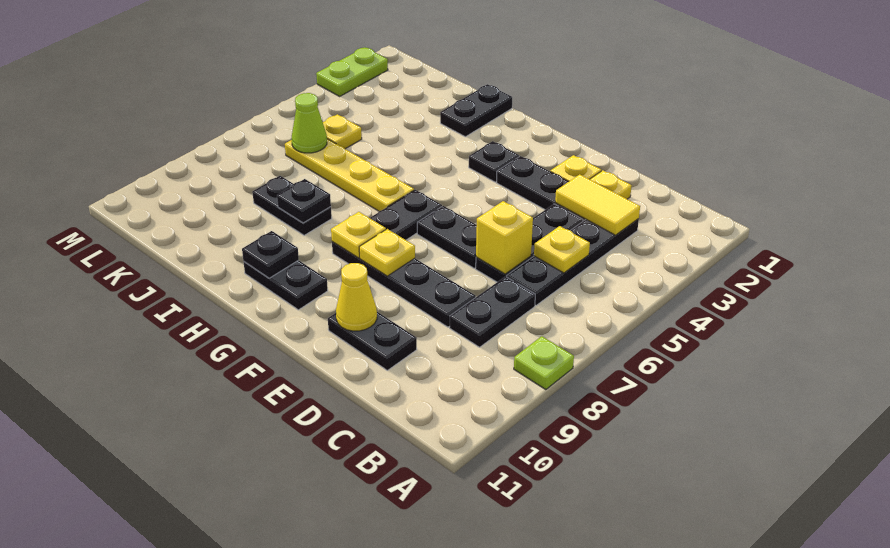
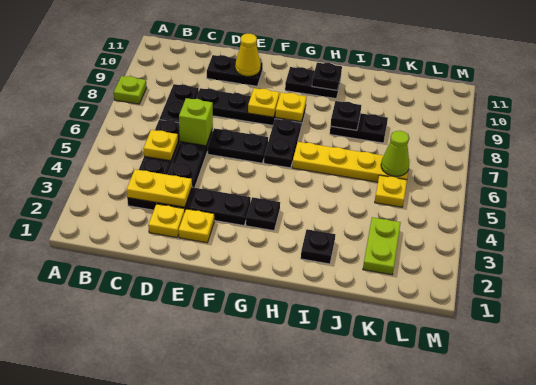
yellow 1x2 tile [555,174,640,235] -> yellow 1x2 plate [127,169,192,207]
yellow 1x1 brick [476,201,533,274] -> lime 1x1 brick [179,98,213,146]
black 1x2 plate [440,84,512,137] -> black 1x1 plate [301,229,335,264]
lime 1x2 plate [316,48,388,96] -> lime 1x2 plate moved to [363,217,401,275]

